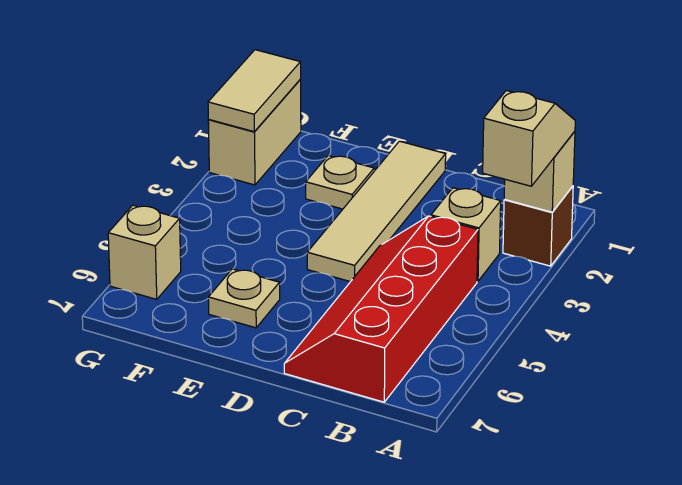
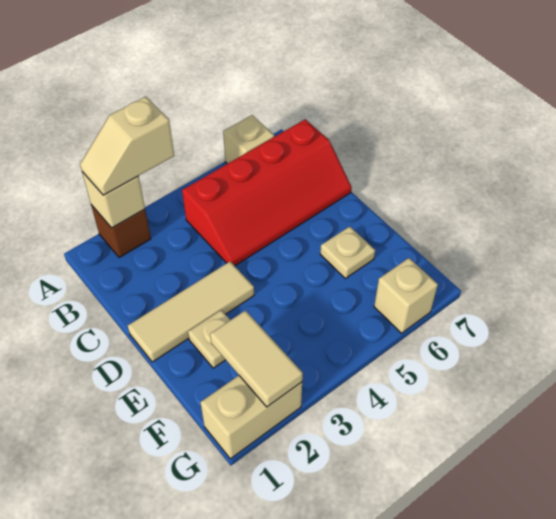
tan 1x1 brick [431,188,501,281] -> tan 1x1 brick moved to [223,115,274,164]
tan 1x4 tile [307,141,446,282] -> tan 1x3 tile [128,262,254,362]
tan 1x2 tile [208,50,301,132] -> tan 1x2 tile turned to [210,310,303,407]

